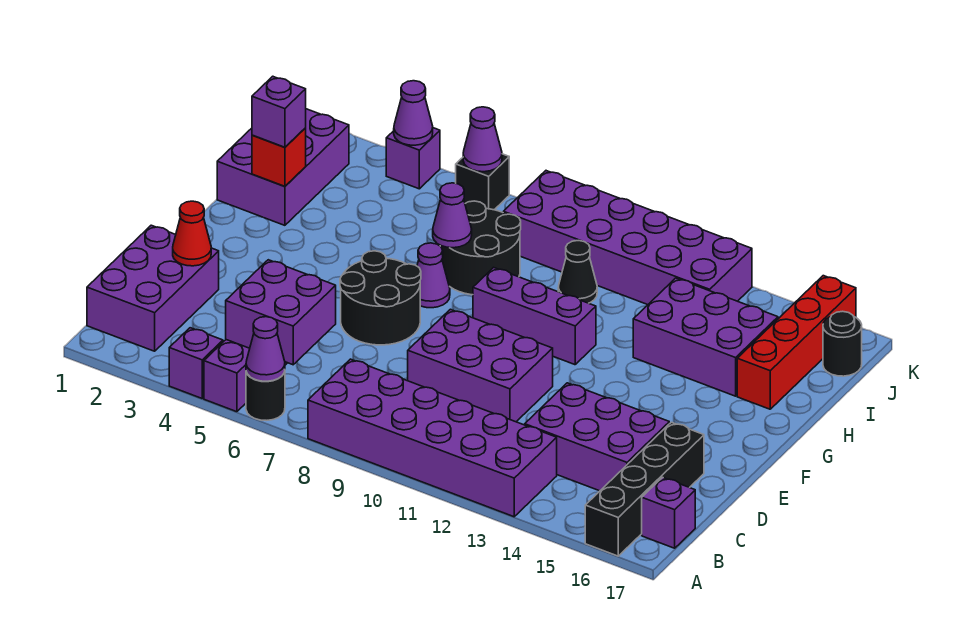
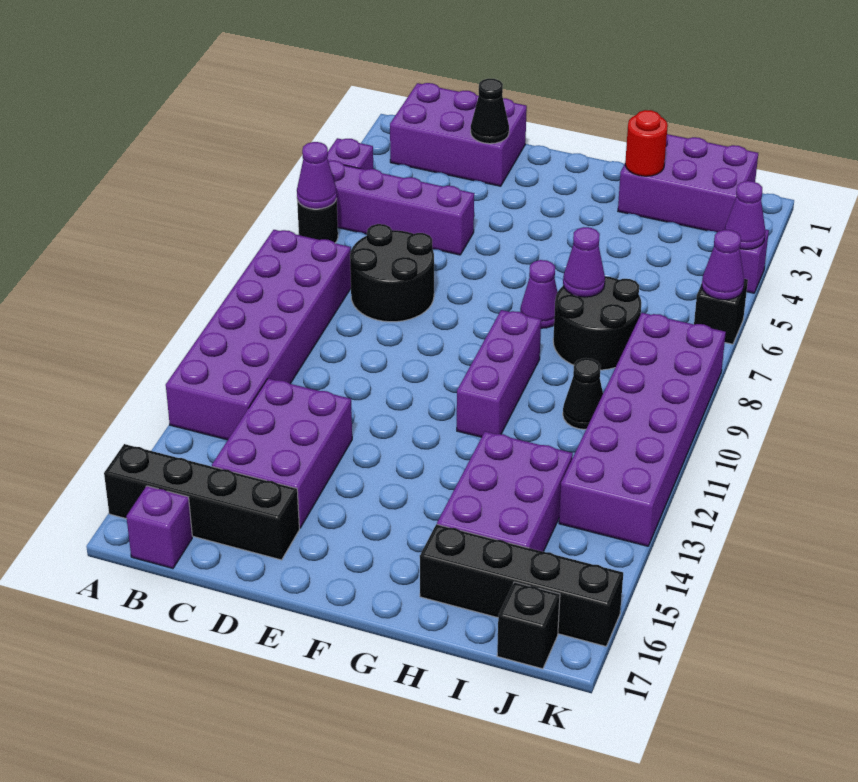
purple 2x2 brick [226,260,336,365] -> none
red 1x1 cone [173,201,211,266] -> black 1x1 cone [471,79,509,144]
purple 2x3 brick [408,309,553,422] -> none
black 2x2 round brick [340,251,421,345] -> black 2x2 round brick moved to [350,224,434,322]
red 1x1 brick [252,128,306,187] -> red 1x1 round brick [625,110,668,176]
purple 1x1 brick [252,76,306,147] -> none
red 1x4 brick [737,276,856,409] -> black 1x4 brick [420,524,623,646]
black 1x1 round brick [823,311,862,376] -> black 1x1 brick [497,582,560,669]

